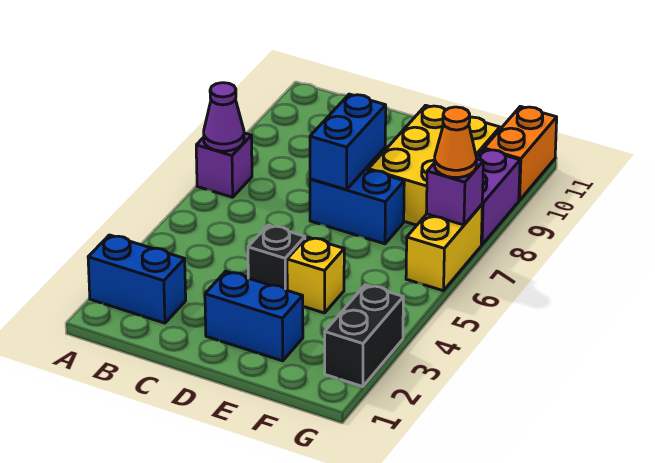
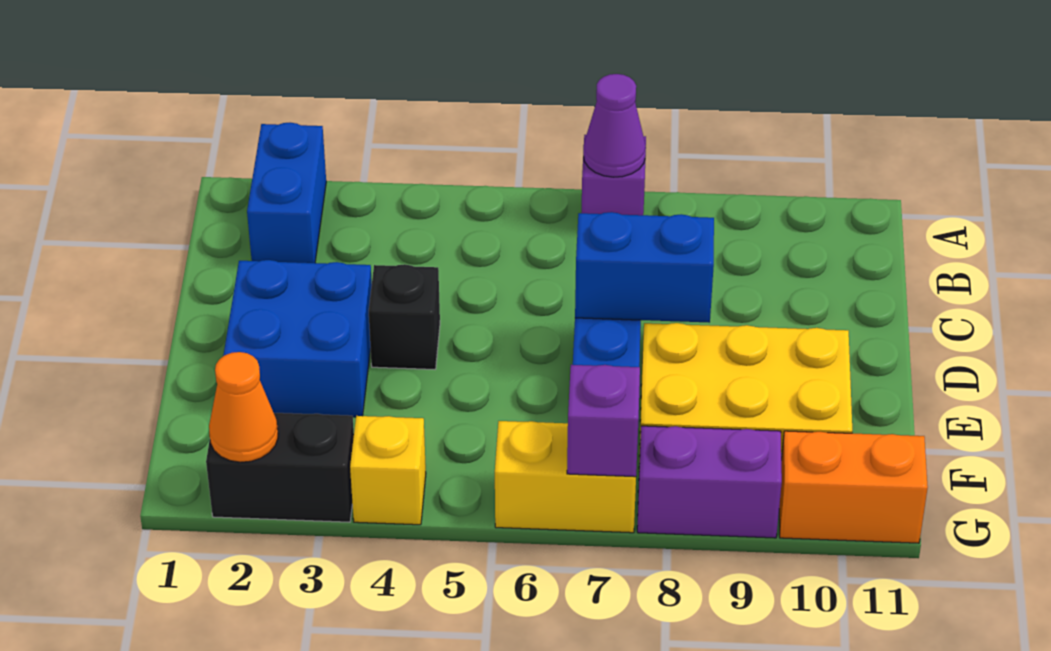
blue 1x2 brick [205,271,303,361] -> blue 2x2 brick [223,260,372,417]
yellow 1x1 brick [287,237,344,313] -> yellow 1x1 brick moved to [350,416,426,525]
orange 1x1 cone [435,107,476,178] -> orange 1x1 cone moved to [209,352,278,462]

